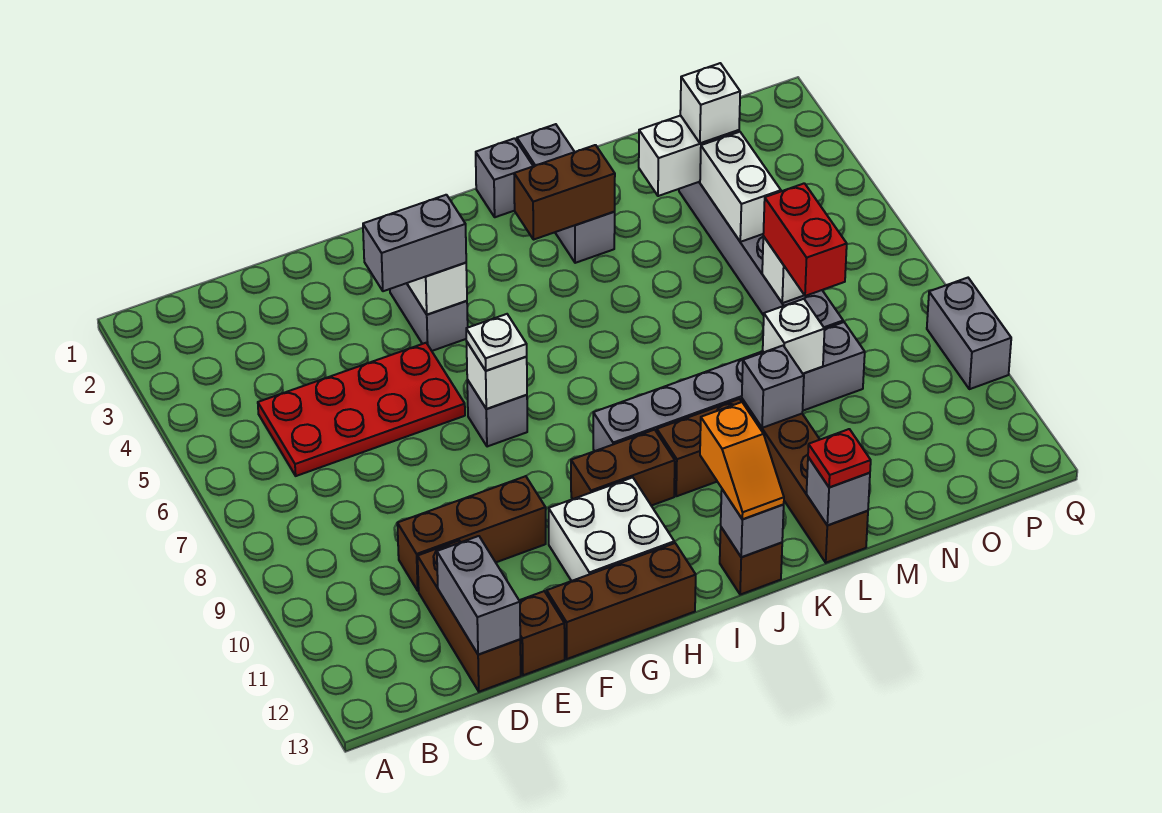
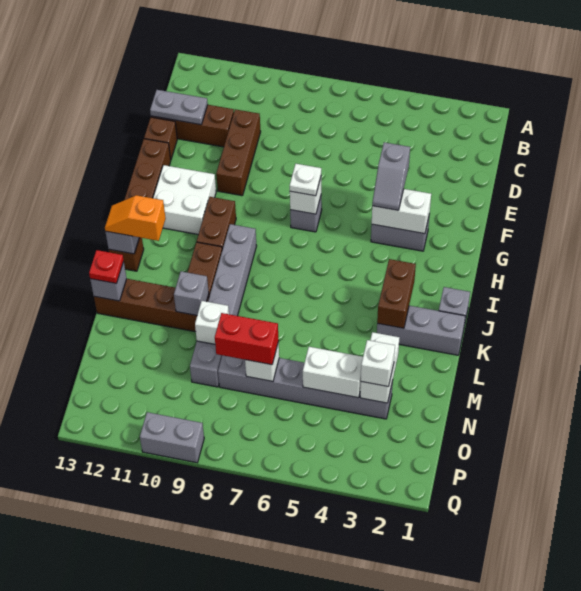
red 2x4 plate [258,343,465,476] -> none
grey 1x2 brick [437,536,520,655] -> grey 1x2 plate [150,90,208,125]
grey 1x2 brick [363,195,466,291] -> grey 1x2 slope [372,142,410,210]

